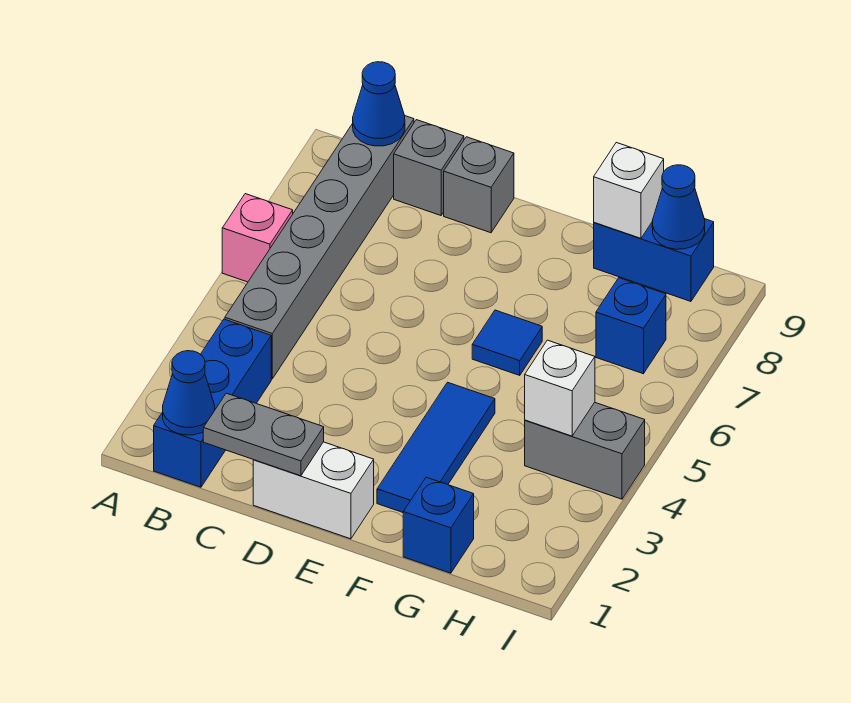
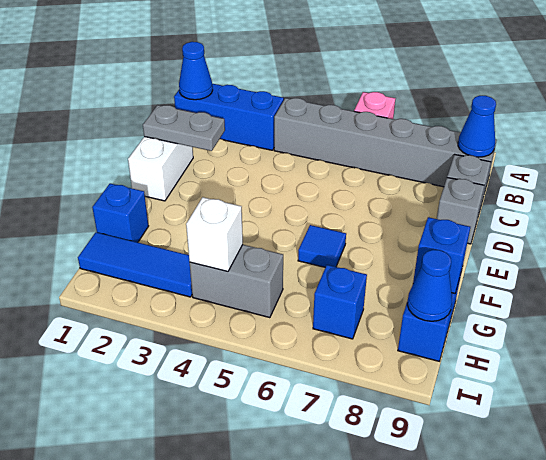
grey 1x2 plate [203,393,324,476] -> grey 1x2 plate turned to [143,105,225,151]
blue 1x3 tile [377,382,495,512] -> blue 1x3 tile moved to [78,232,192,297]
white 1x1 brick [594,143,664,238] -> blue 1x1 brick [413,217,470,293]
grey 1x2 brick [525,402,645,499] -> grey 1x2 brick turned to [190,245,283,318]

